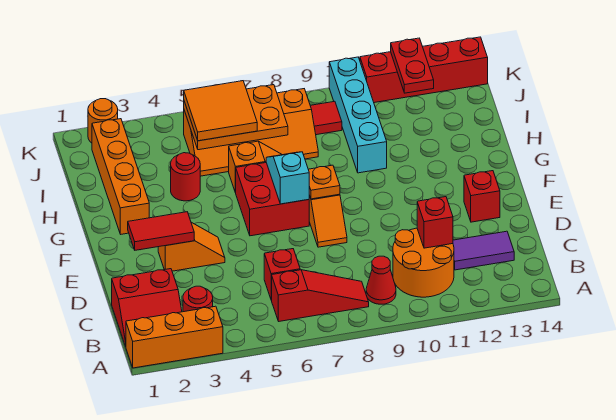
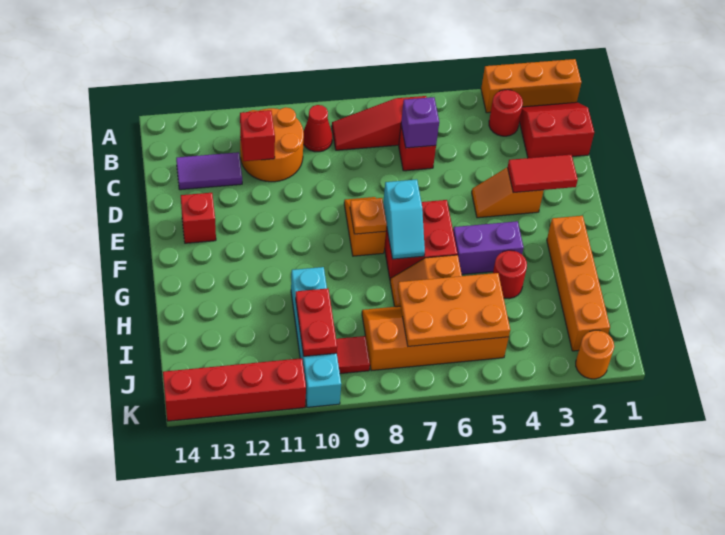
none -> purple 1x1 brick [401,97,439,148]
none -> purple 1x2 brick [453,221,524,274]
orange 2x2 tile [184,81,257,141] -> none
red 1x2 plate [391,38,434,93] -> red 1x2 plate moved to [296,288,337,356]

